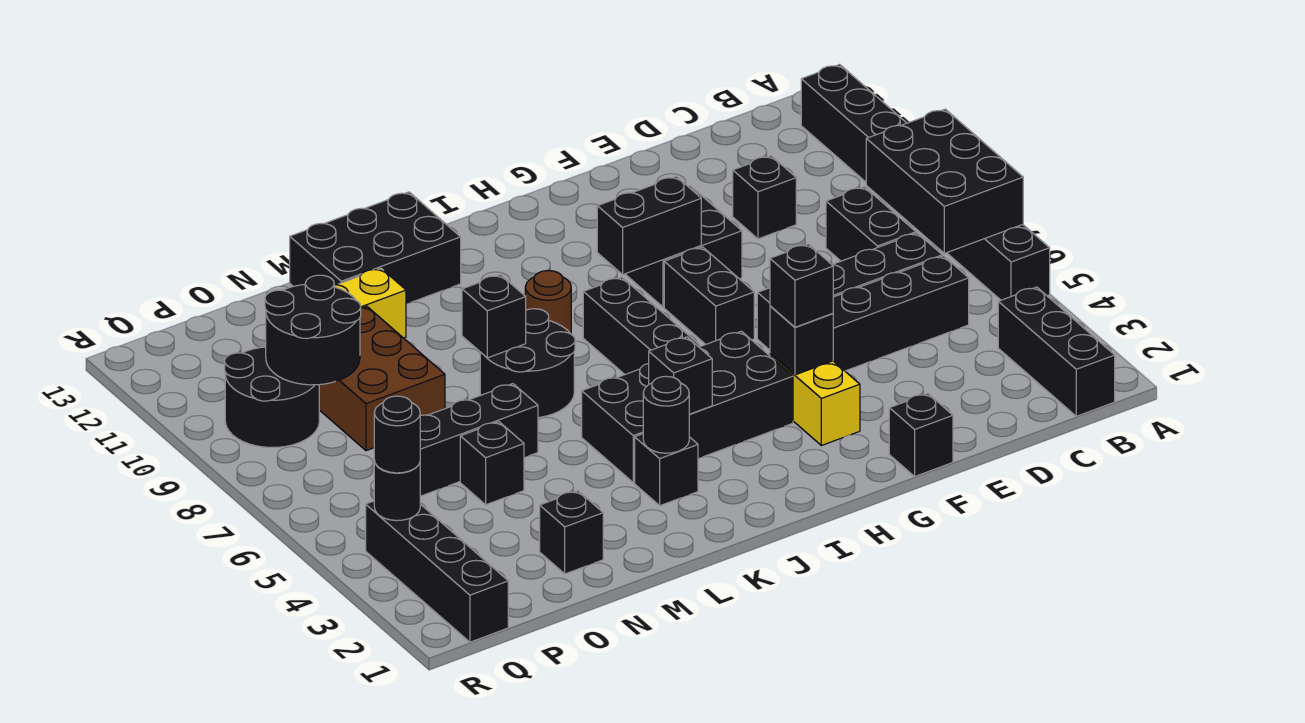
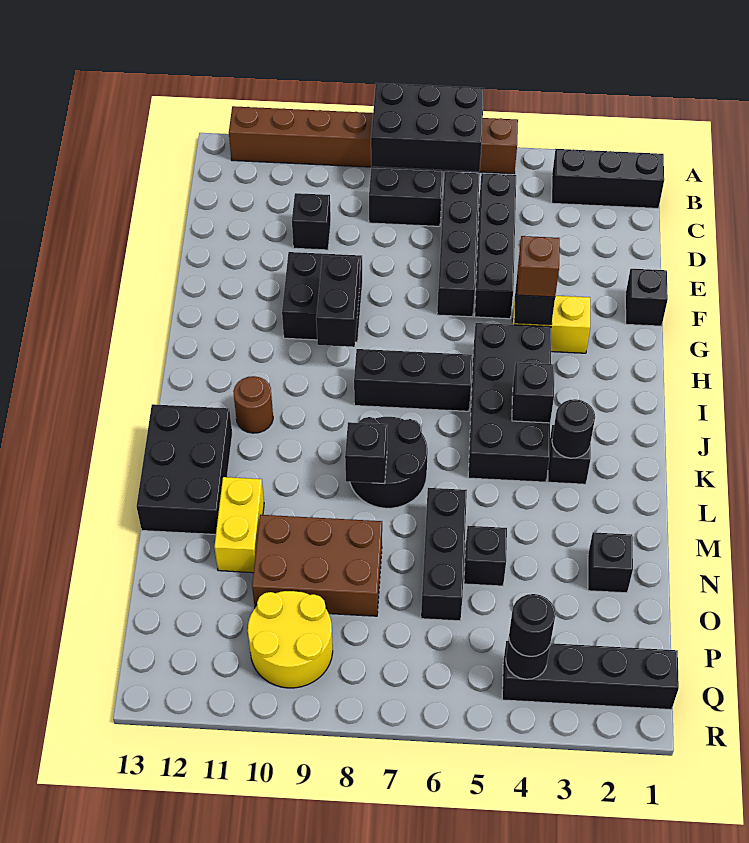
black 1x8 brick [801,64,1050,300] -> brown 1x8 brick [229,106,518,174]
black 1x1 brick [770,244,833,327] -> brown 1x1 brick [517,236,559,297]
black 1x2 brick [664,247,754,344] -> none
brown 1x1 round brick [525,271,571,334] -> brown 1x1 round brick moved to [233,376,273,433]
black 2x2 round brick [265,275,361,385] -> none
black 2x2 round brick [225,347,319,448] -> yellow 2x2 round brick [248,591,333,688]

